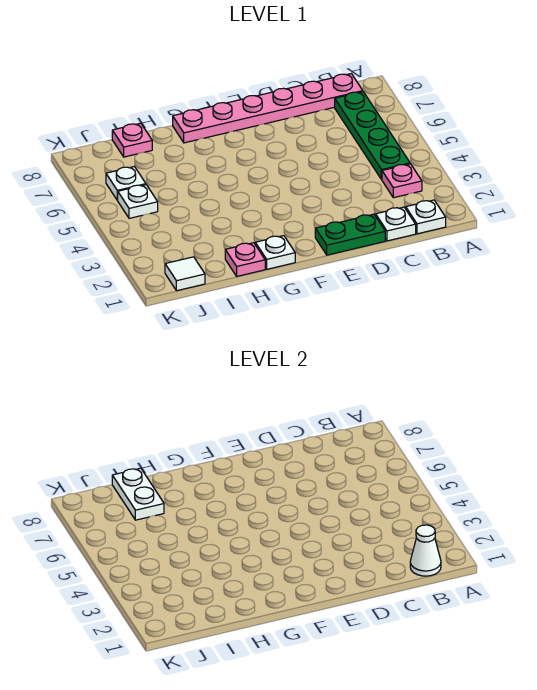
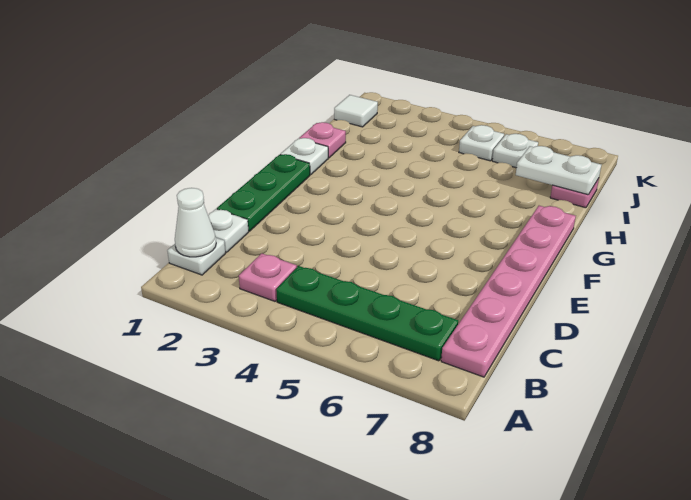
green 1x2 plate [315,214,385,255] -> green 1x3 plate [217,154,310,231]

